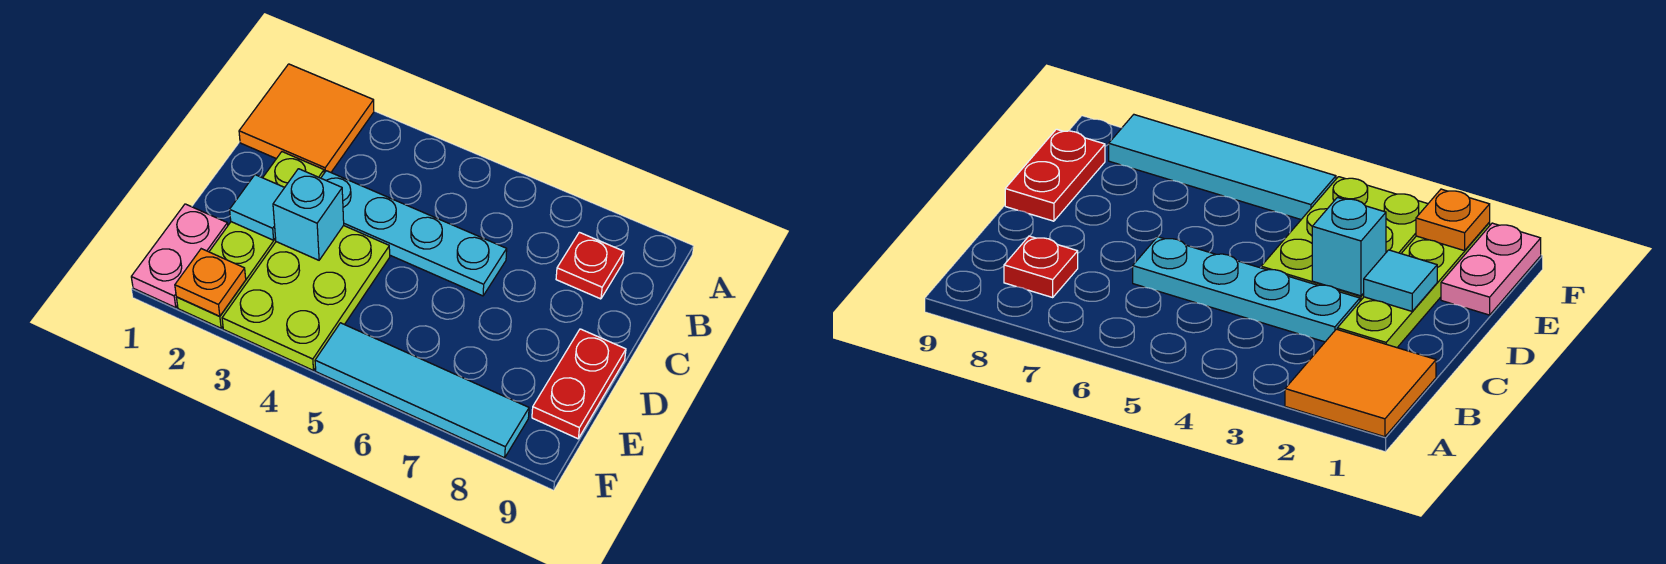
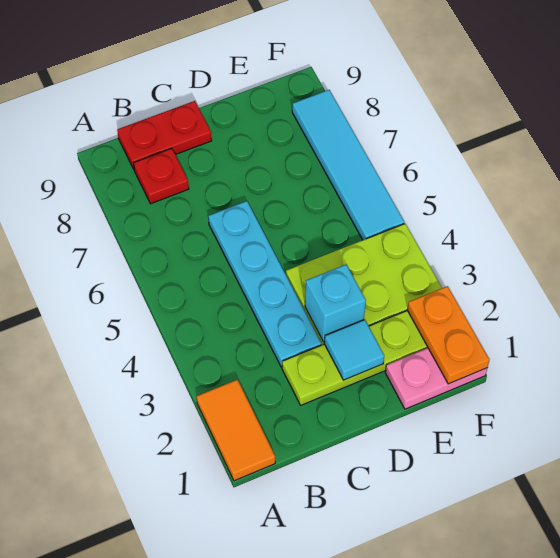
orange 2x2 tile [239,64,374,173] -> orange 1x2 tile [197,380,275,481]
red 1x2 plate [532,329,626,439] -> red 1x2 plate moved to [117,101,212,169]
orange 1x1 plate [175,249,246,316] -> orange 1x2 plate [407,286,489,384]

